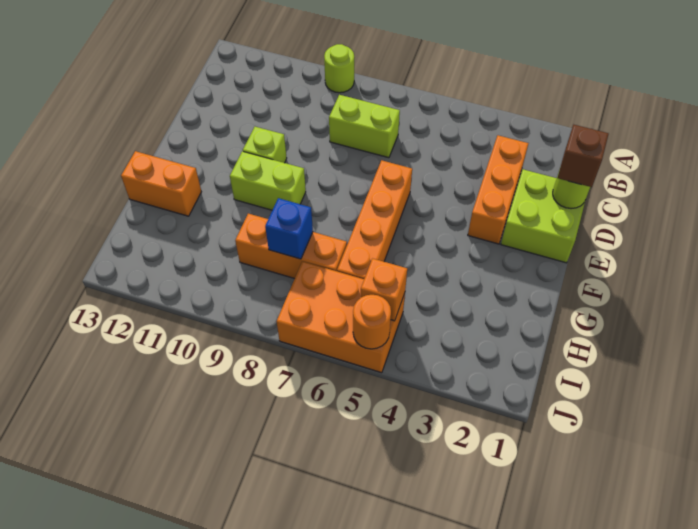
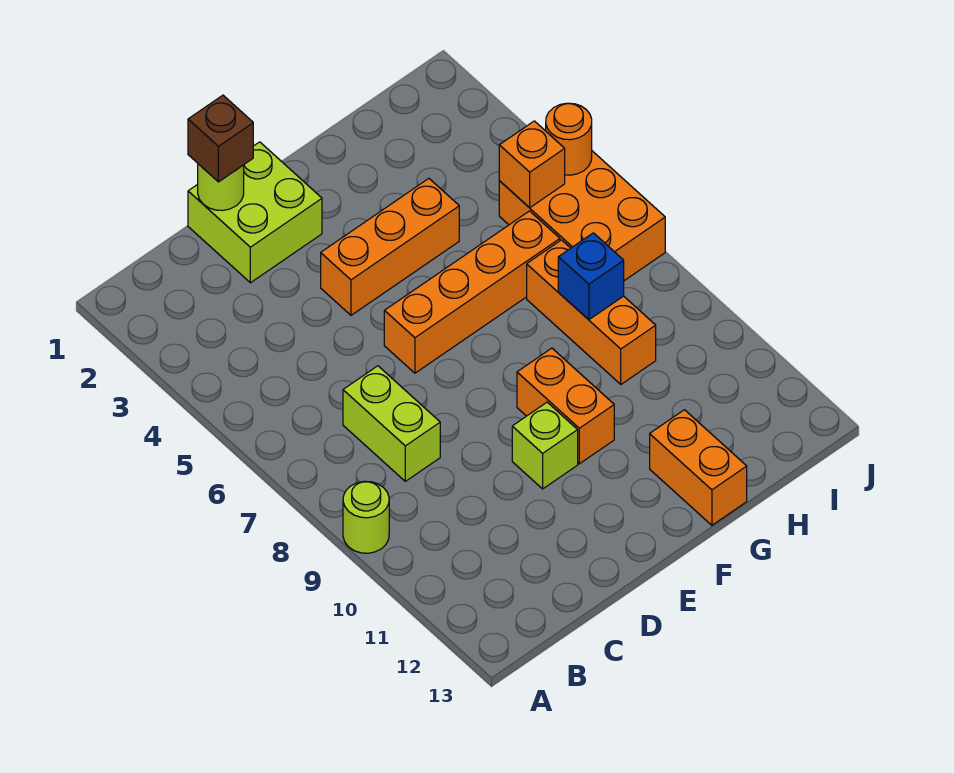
orange 1x3 brick [468,135,529,244] -> orange 1x3 brick moved to [321,179,459,315]
lime 1x2 brick [230,151,306,210] -> orange 1x2 brick [517,348,614,464]

